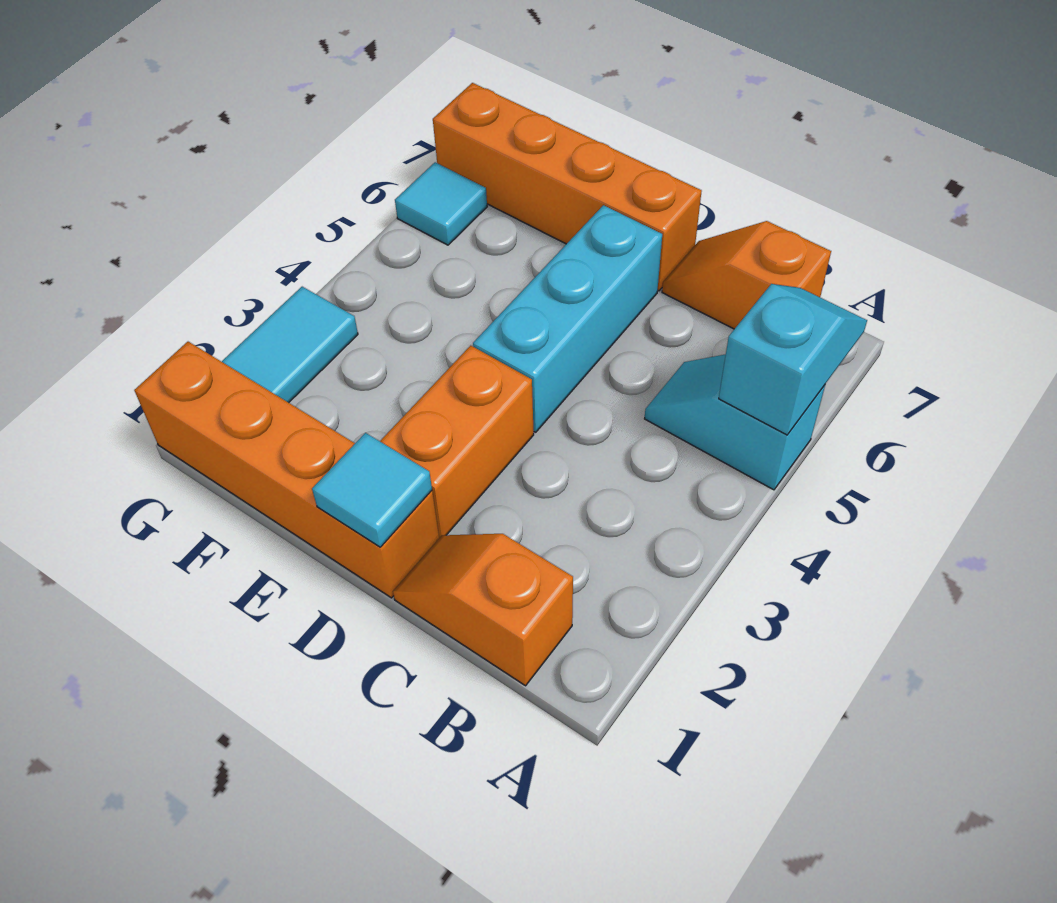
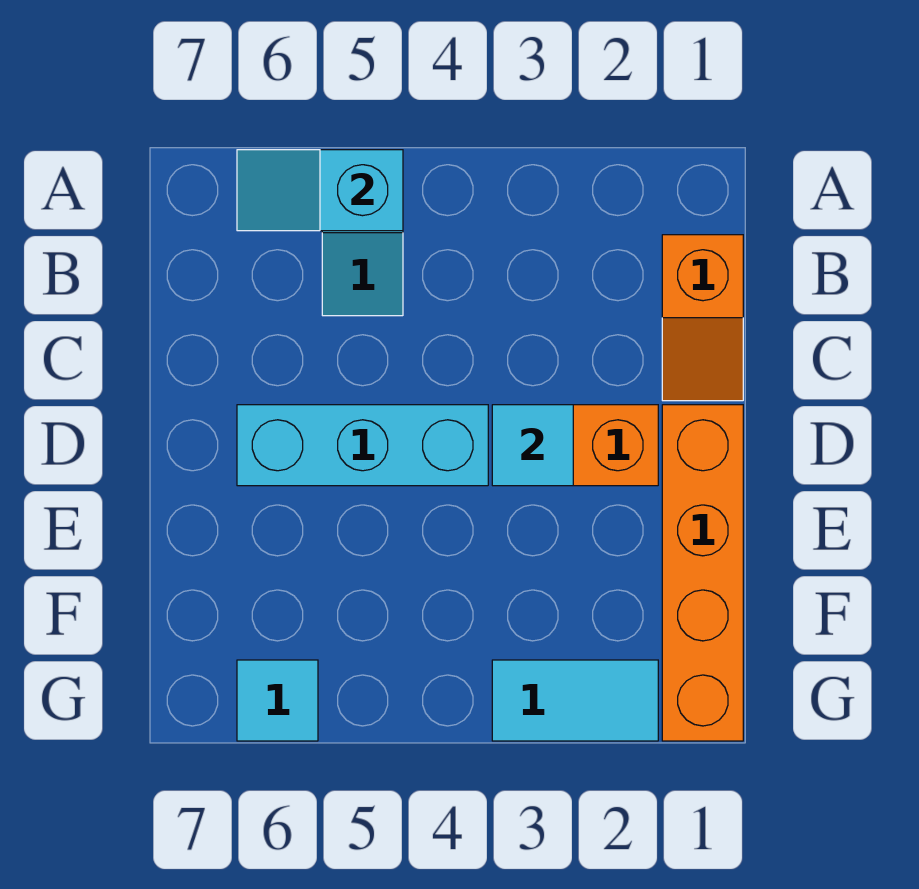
orange 1x2 slope [662,221,831,329] -> none
cyan 1x1 tile [312,433,432,547] -> cyan 1x1 tile moved to [492,405,573,486]
orange 1x4 brick [433,83,702,291] -> none

